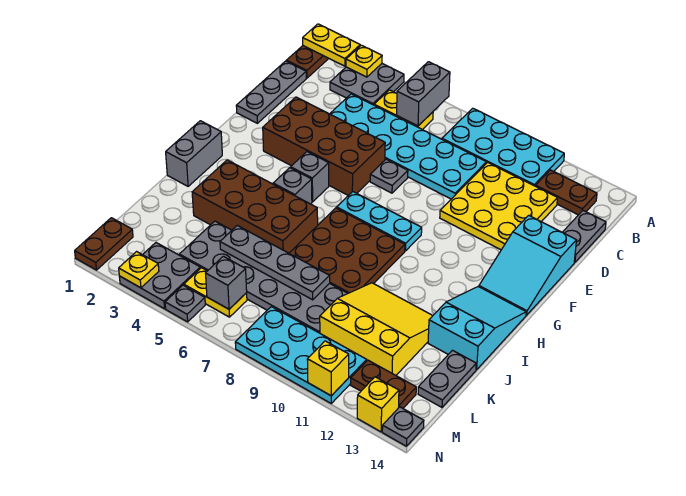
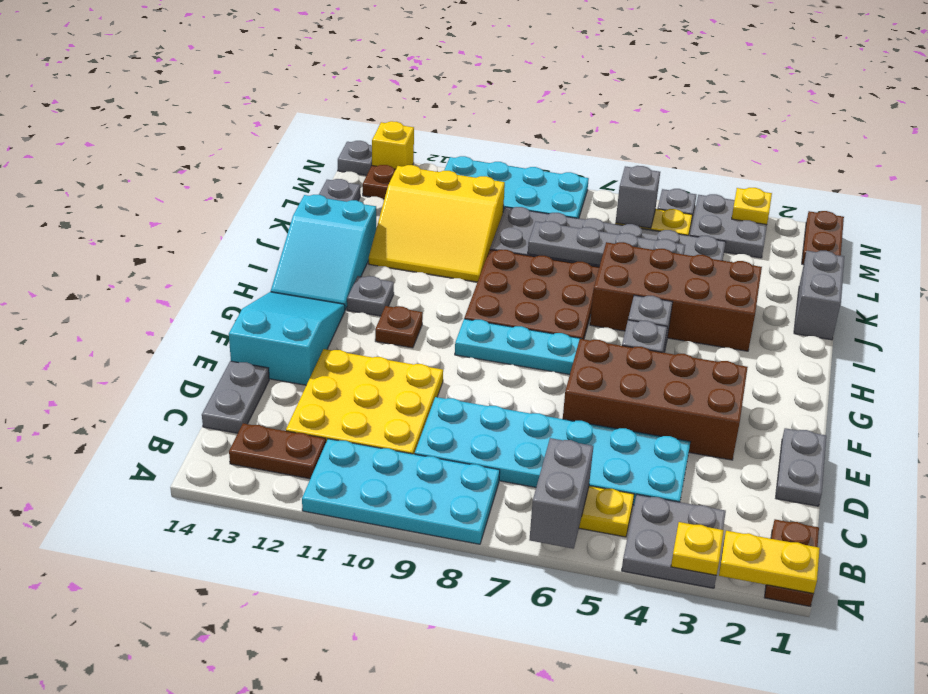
grey 1x3 plate [236,61,306,123] -> grey 1x2 plate [776,428,826,506]
grey 1x1 plate [370,159,408,193] -> grey 1x1 plate moved to [347,276,394,316]
none -> brown 1x1 plate [375,306,423,348]
grey 1x2 brick [166,121,222,186] -> grey 1x2 brick moved to [794,251,844,340]
yellow 1x1 brick [307,341,349,396] -> none

